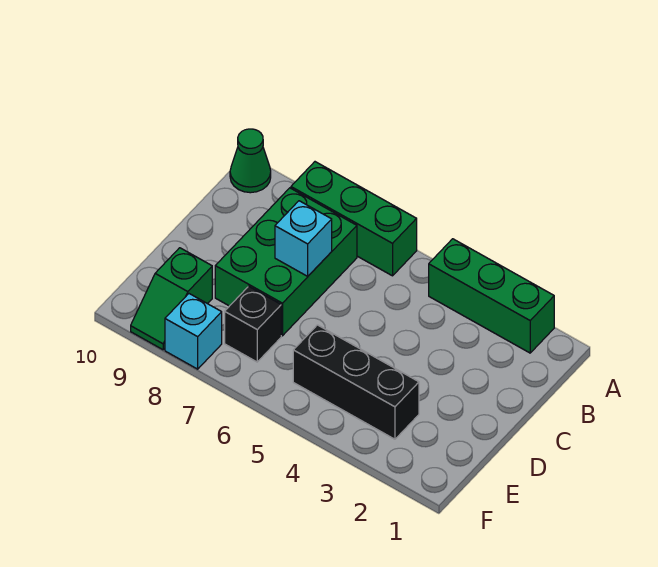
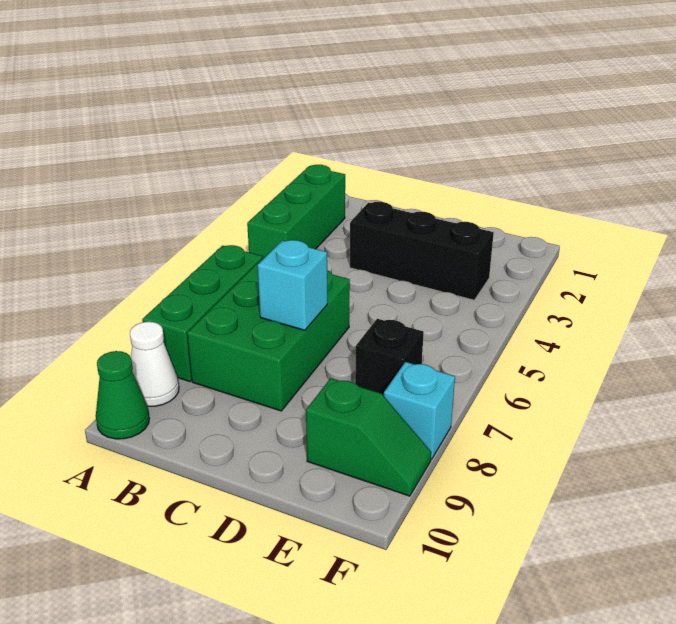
none -> white 1x1 cone [130,322,179,406]
green 2x3 brick [215,188,357,336] -> green 2x3 brick turned to [187,257,350,411]
black 1x3 brick [293,325,419,439] -> black 1x3 brick turned to [350,202,494,300]

